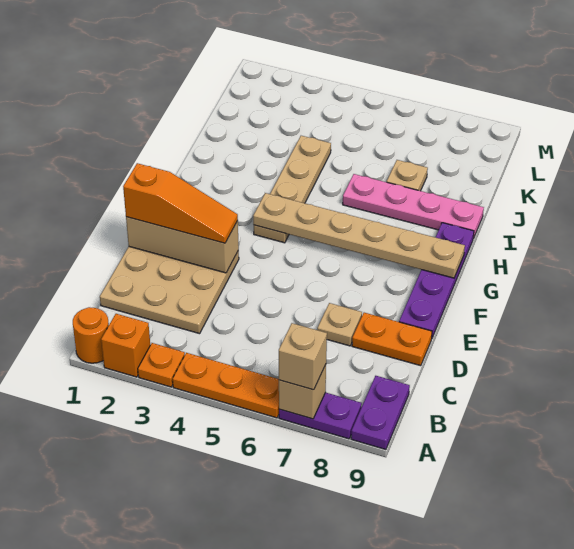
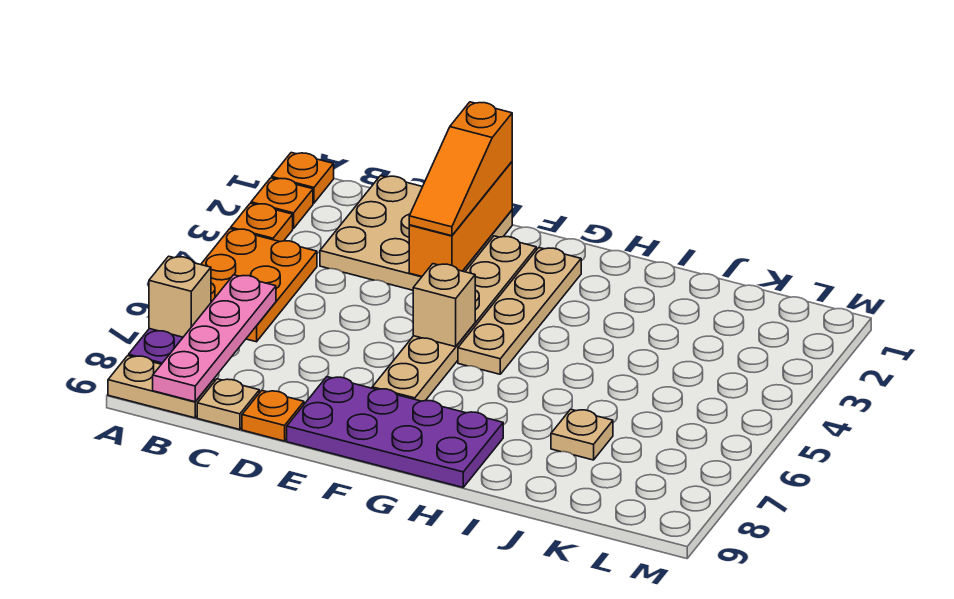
orange 1x1 round brick [73,307,109,363] -> orange 1x1 plate [272,153,334,203]
orange 1x1 brick [101,314,150,377] -> orange 1x1 plate [251,178,313,229]
orange 1x3 plate [173,353,279,418] -> orange 2x3 plate [201,229,317,342]
tan 1x1 brick [279,323,327,390] -> tan 1x1 brick moved to [413,264,475,347]
purple 1x2 plate [351,376,410,450] -> tan 1x2 plate [108,356,215,418]
tan 1x1 plate [317,303,362,346] -> tan 1x1 plate moved to [197,379,259,430]
orange 1x2 plate [352,313,432,366] -> orange 1x1 plate [242,391,304,441]
tan 1x3 brick [126,217,239,273] -> orange 1x3 brick [409,162,512,276]
purple 1x4 plate [399,223,474,338] -> purple 2x4 plate [287,377,503,487]
tan 1x4 plate [254,136,331,243] -> tan 1x4 plate turned to [458,248,581,374]
tan 1x6 plate [253,193,465,278] -> tan 1x6 plate moved to [372,236,536,401]
pink 1x4 plate [343,174,484,239] -> pink 1x4 plate moved to [153,275,276,402]

